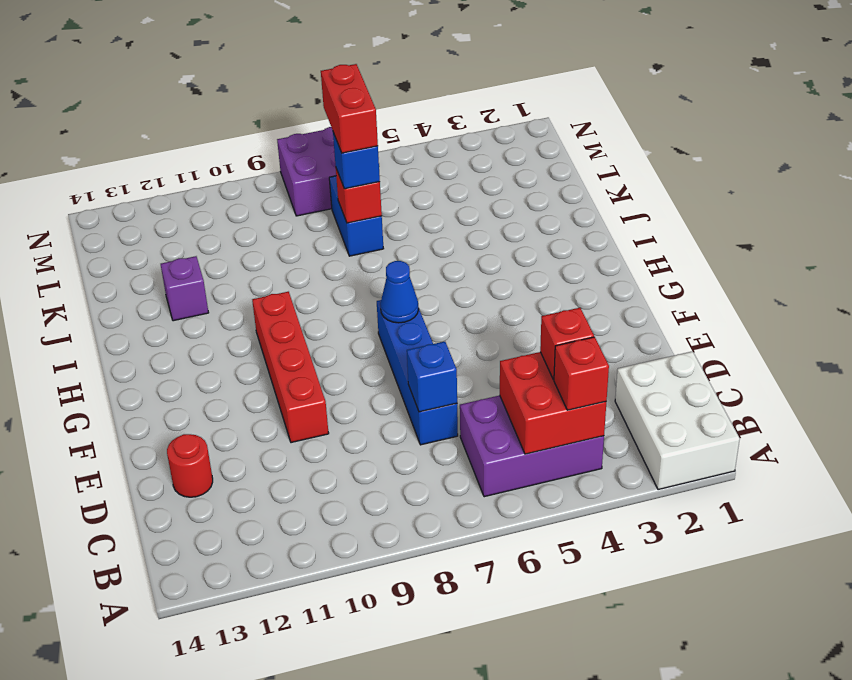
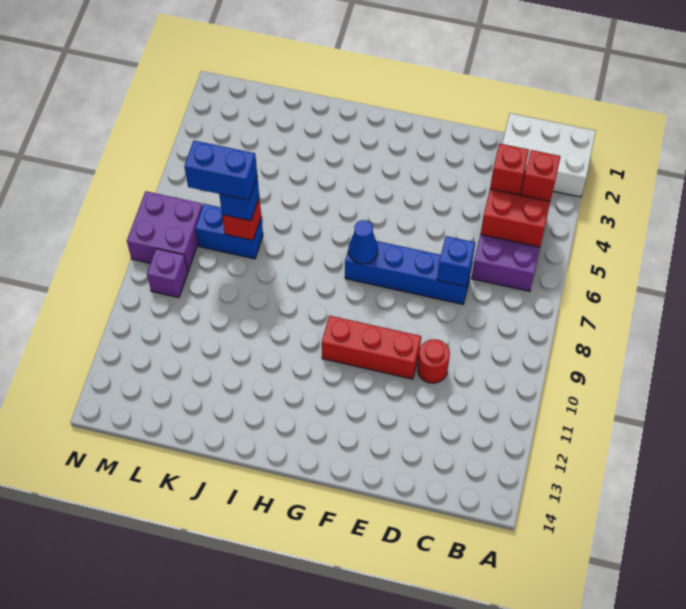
red 1x1 round brick [167,434,213,497] -> red 1x1 round brick moved to [417,339,450,383]
red 1x4 brick [252,292,329,443] -> red 1x3 brick [322,316,421,379]
purple 1x1 brick [161,256,209,321] -> purple 1x1 brick moved to [147,249,188,298]
red 1x2 brick [321,64,378,153] -> blue 1x2 brick [184,141,257,200]

